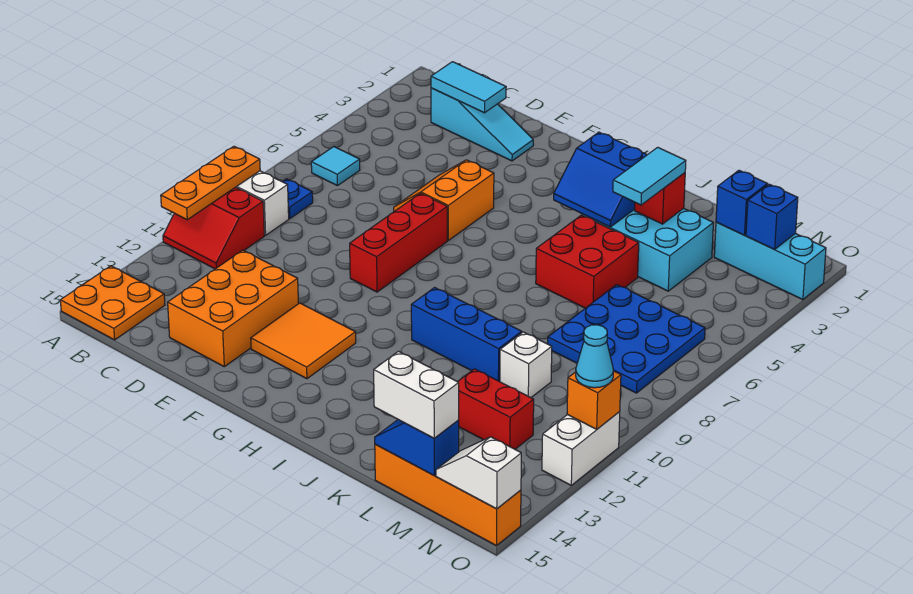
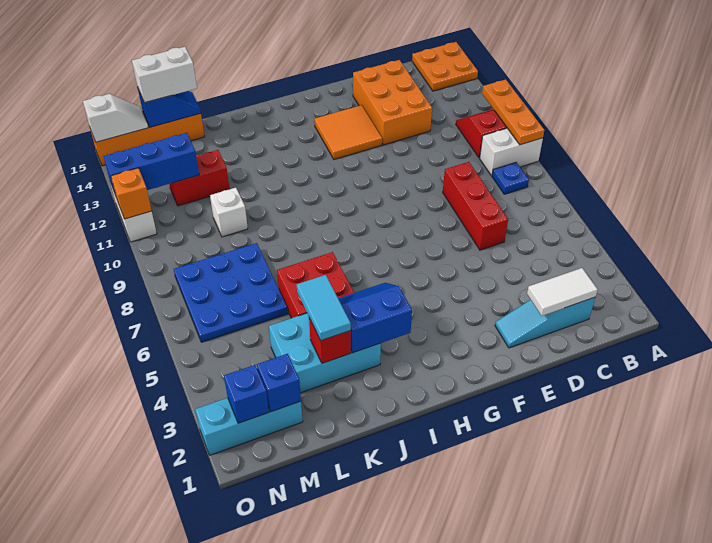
cyan 1x1 tile [311,147,360,186] -> none
cyan 1x2 tile [431,62,506,113] -> white 1x2 tile [527,268,598,316]
orange 2x2 slope [394,160,494,240] -> none
red 1x3 brick [350,193,447,292] -> red 1x3 brick moved to [443,162,508,250]
blue 1x3 brick [411,287,522,382] -> blue 1x3 brick moved to [103,133,199,196]
cyan 1x1 cone [576,325,613,388] -> none

